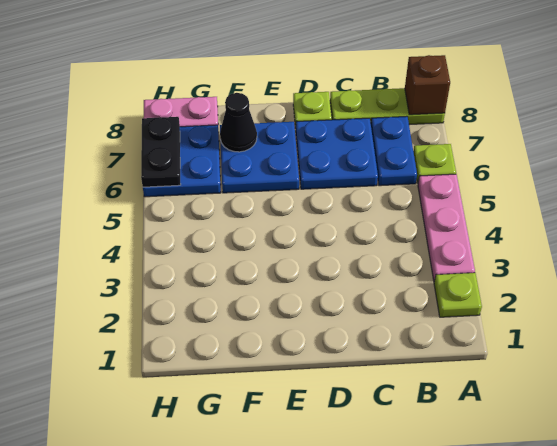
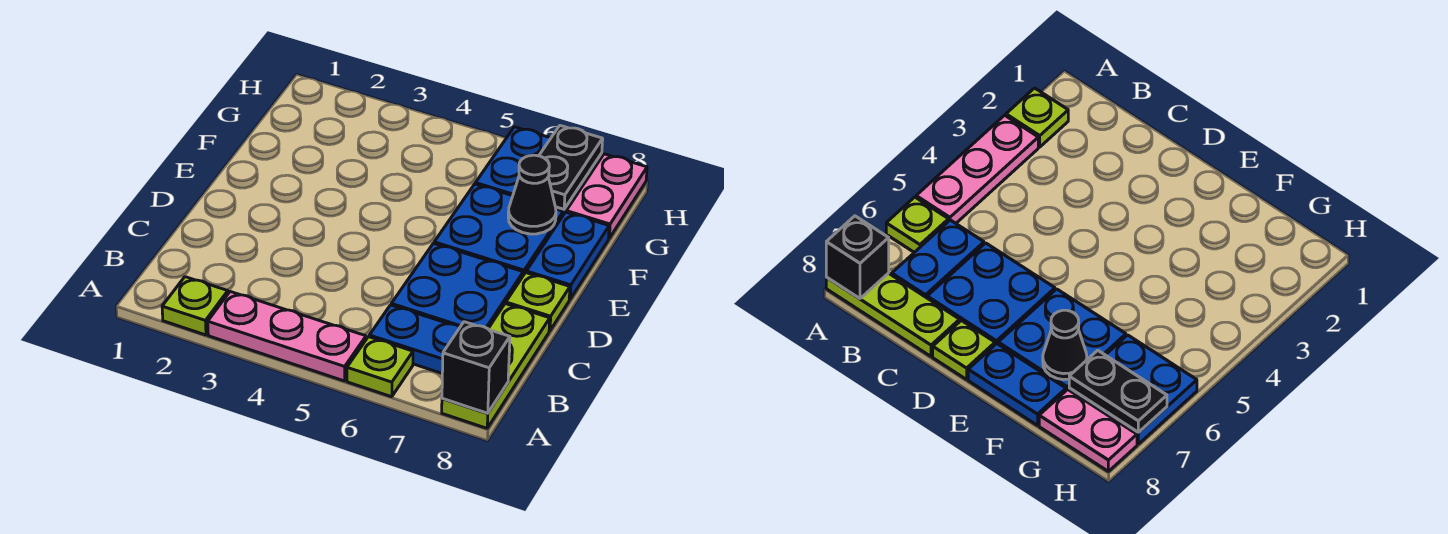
brown 1x1 brick [405,55,450,115] -> black 1x1 brick [442,322,510,413]
none -> blue 1x2 plate [526,212,609,299]
black 1x2 plate [141,117,181,187] -> black 1x2 plate turned to [539,126,603,209]

